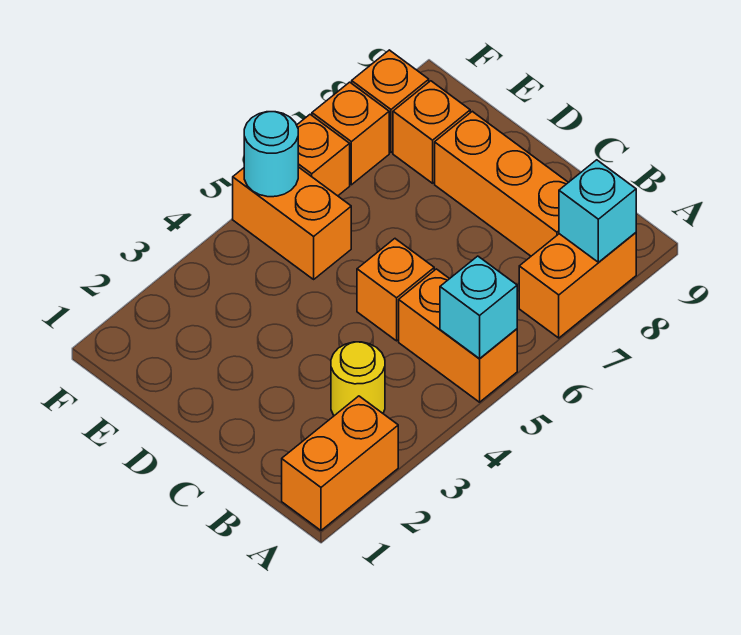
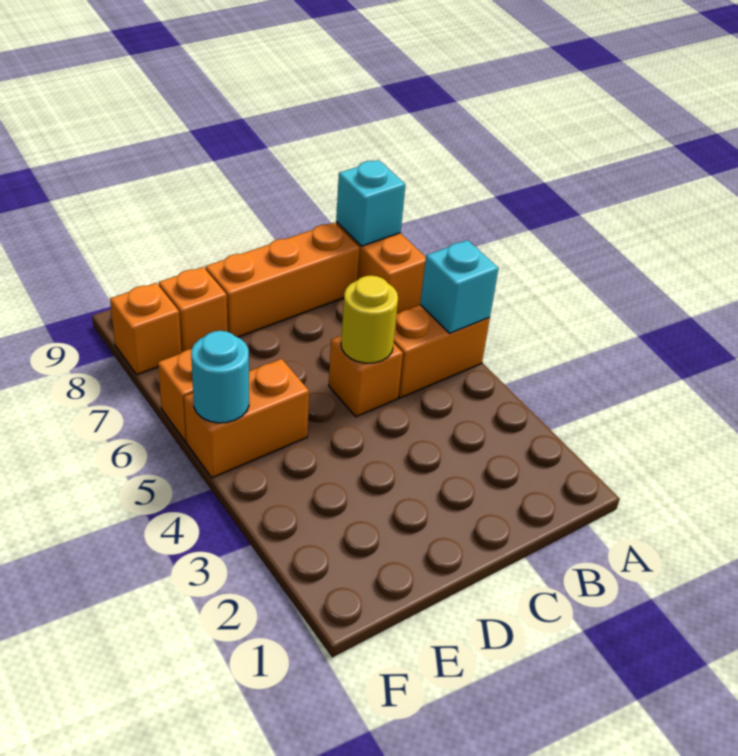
orange 1x2 brick [282,396,398,530] -> none
yellow 1x1 round brick [331,342,385,416] -> yellow 1x1 round brick moved to [341,276,398,363]
orange 1x1 brick [312,82,389,185] -> none

